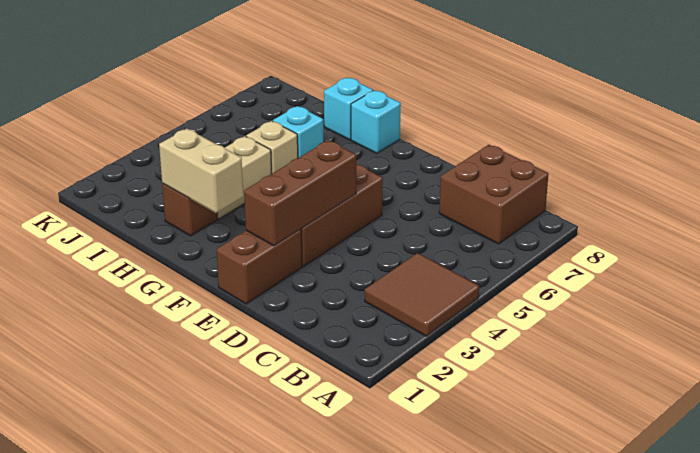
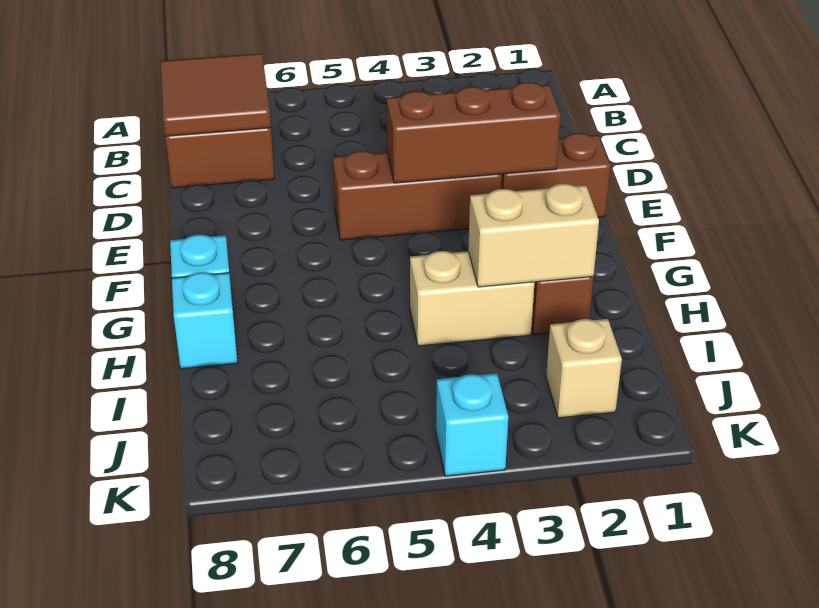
brown 2x2 tile [365,253,479,336] -> brown 2x2 tile moved to [161,53,271,136]
tan 1x2 brick [159,128,243,213] -> tan 1x2 brick turned to [468,184,599,287]
tan 1x1 brick [246,121,298,174] -> tan 1x1 brick moved to [546,319,622,418]
cyan 1x1 brick [273,106,323,158] -> cyan 1x1 brick moved to [436,373,508,476]

